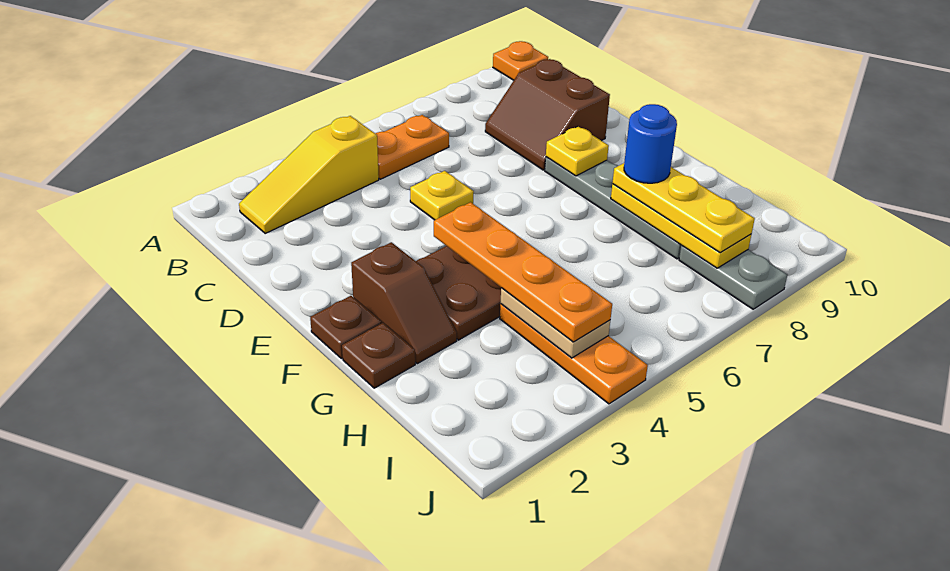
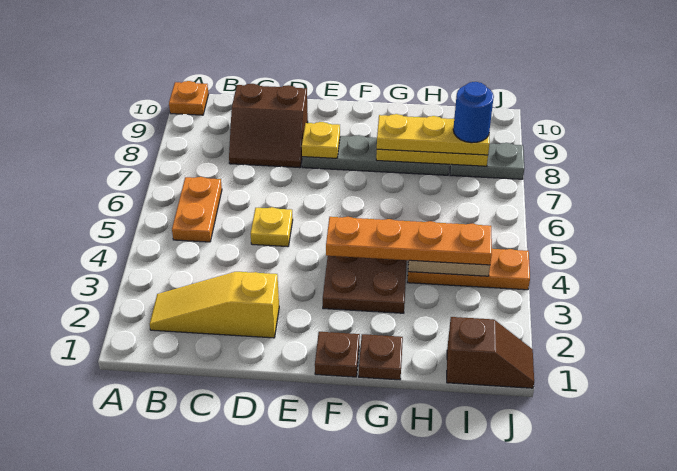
yellow 1x3 slope [239,116,379,233] -> yellow 1x3 slope turned to [150,272,279,338]
brown 1x2 slope [351,242,457,364] -> brown 1x2 slope moved to [447,317,534,388]
blue 1x1 round brick [624,104,677,183] -> blue 1x1 round brick moved to [453,82,494,143]

